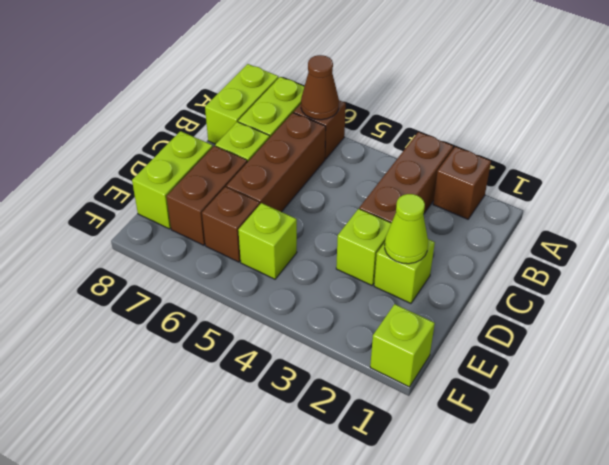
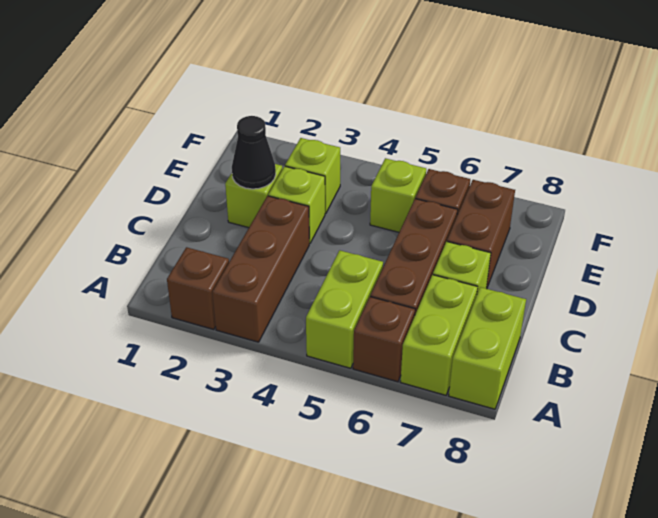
brown 1x1 cone [301,55,339,120] -> none
lime 1x1 cone [385,194,428,264] -> black 1x1 cone [232,116,276,189]
lime 1x2 brick [132,131,213,229] -> lime 1x2 brick moved to [306,250,383,368]
lime 1x1 brick [370,304,435,387] -> lime 1x1 brick moved to [285,138,340,214]

